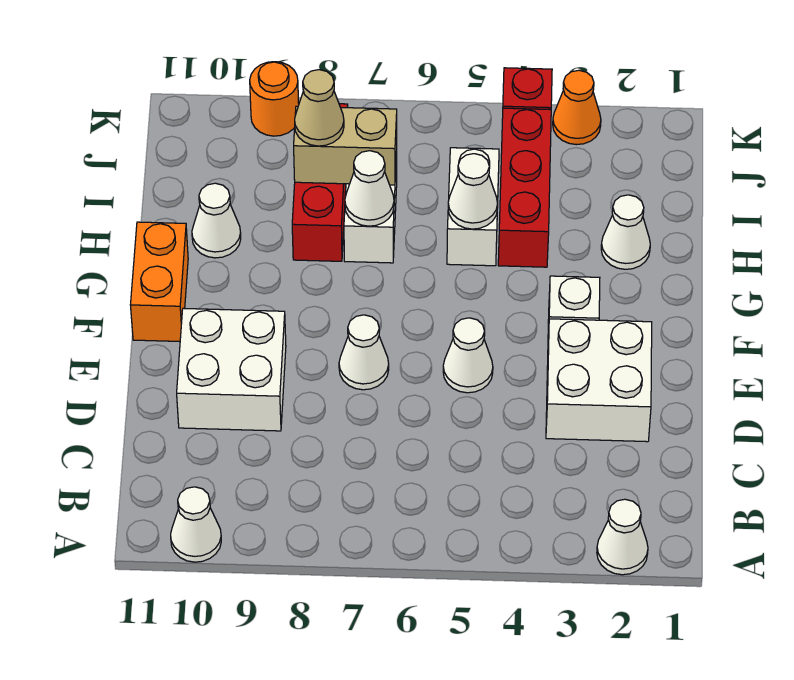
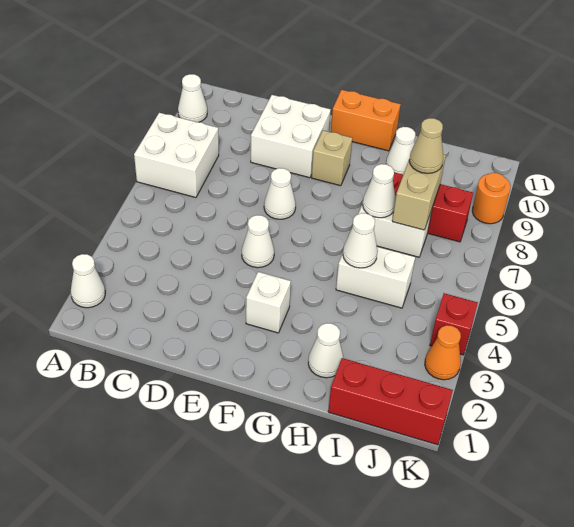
white 2x2 brick [546,319,652,442] -> white 2x2 brick moved to [134,113,219,198]
none -> tan 1x1 brick [312,130,352,186]
red 1x3 brick [498,108,551,267] -> red 1x3 brick moved to [328,358,453,445]

